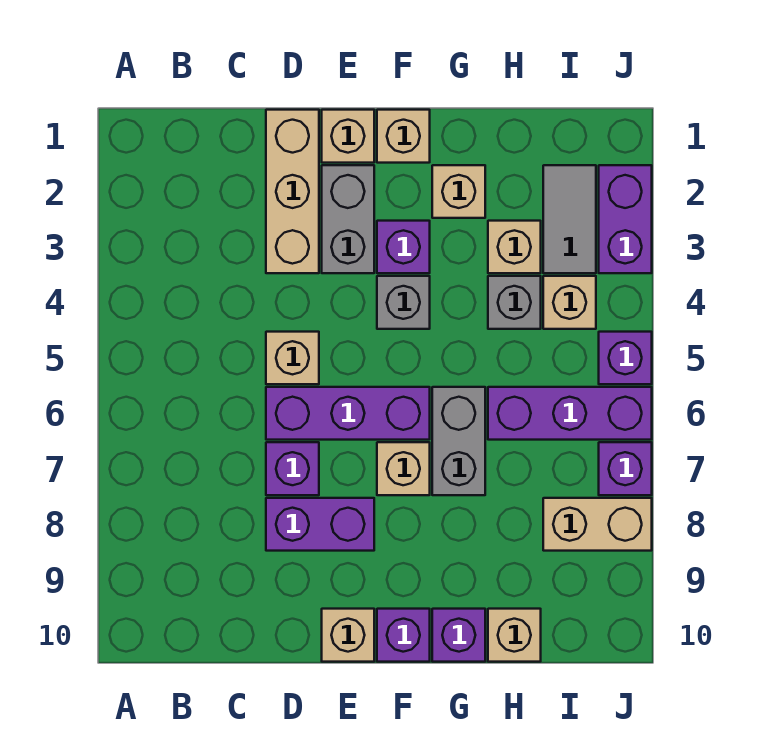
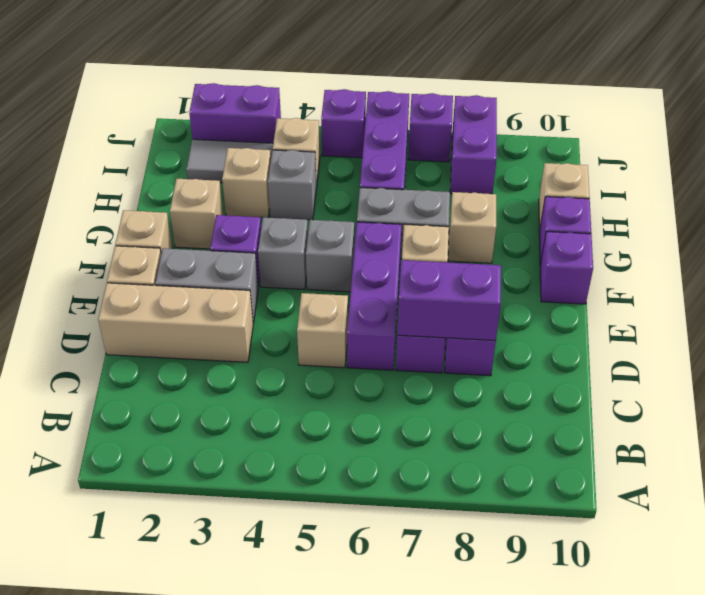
none -> purple 1x2 brick [397,260,501,341]
tan 1x1 brick [322,609,374,662] -> tan 1x1 brick moved to [448,192,496,263]
none -> grey 1x1 brick [306,220,354,292]
tan 1x2 brick [543,498,652,551] -> purple 1x2 brick [450,95,497,194]

